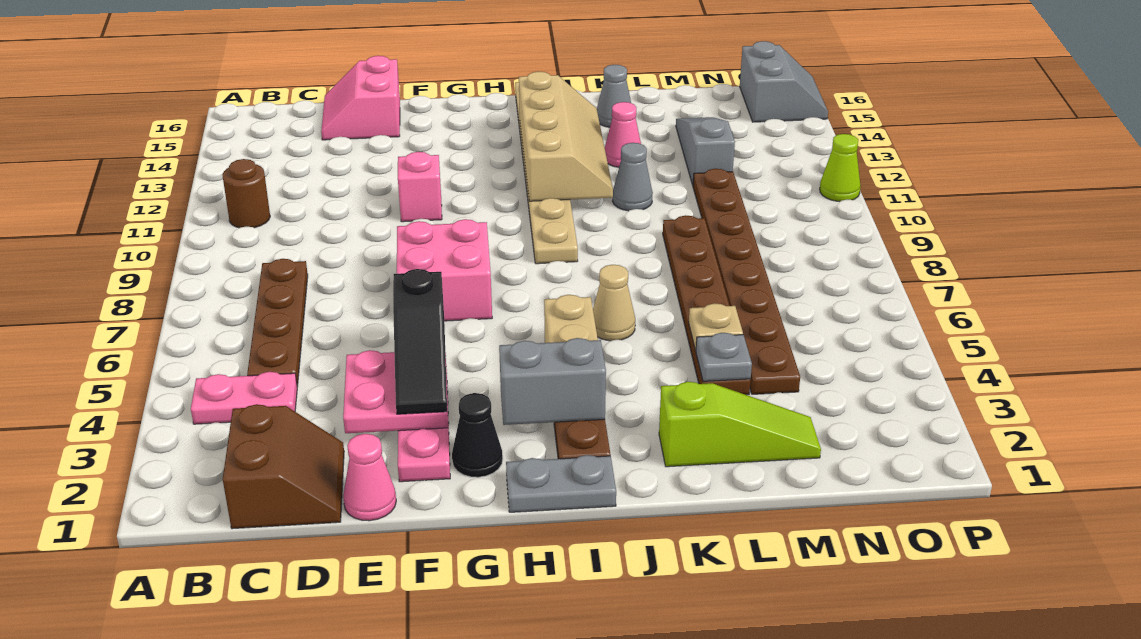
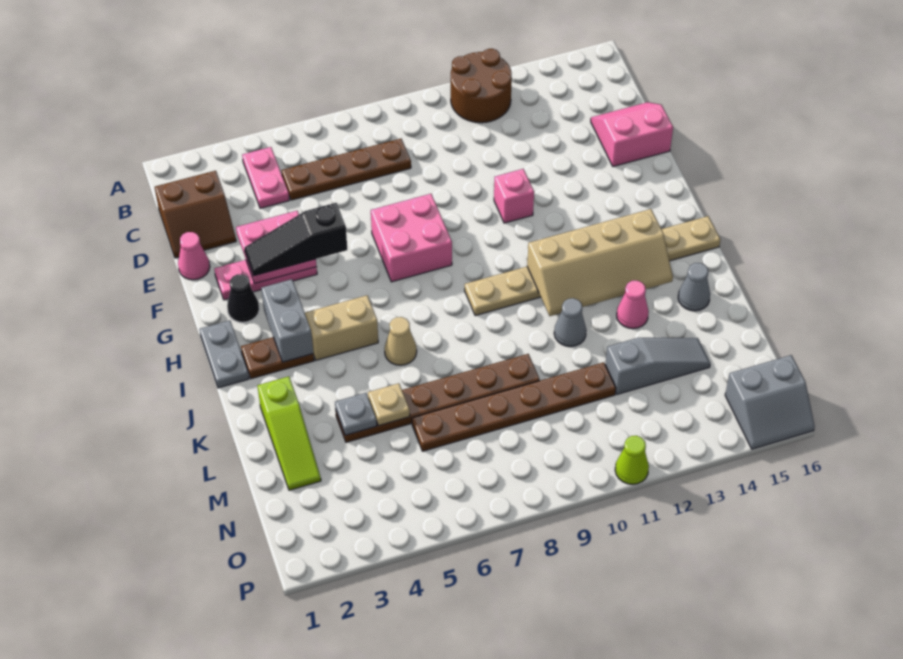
brown 1x1 round brick [222,159,270,228] -> brown 2x2 round brick [451,49,512,123]
brown 1x8 plate [693,169,800,394] -> brown 1x6 plate [412,362,616,451]

